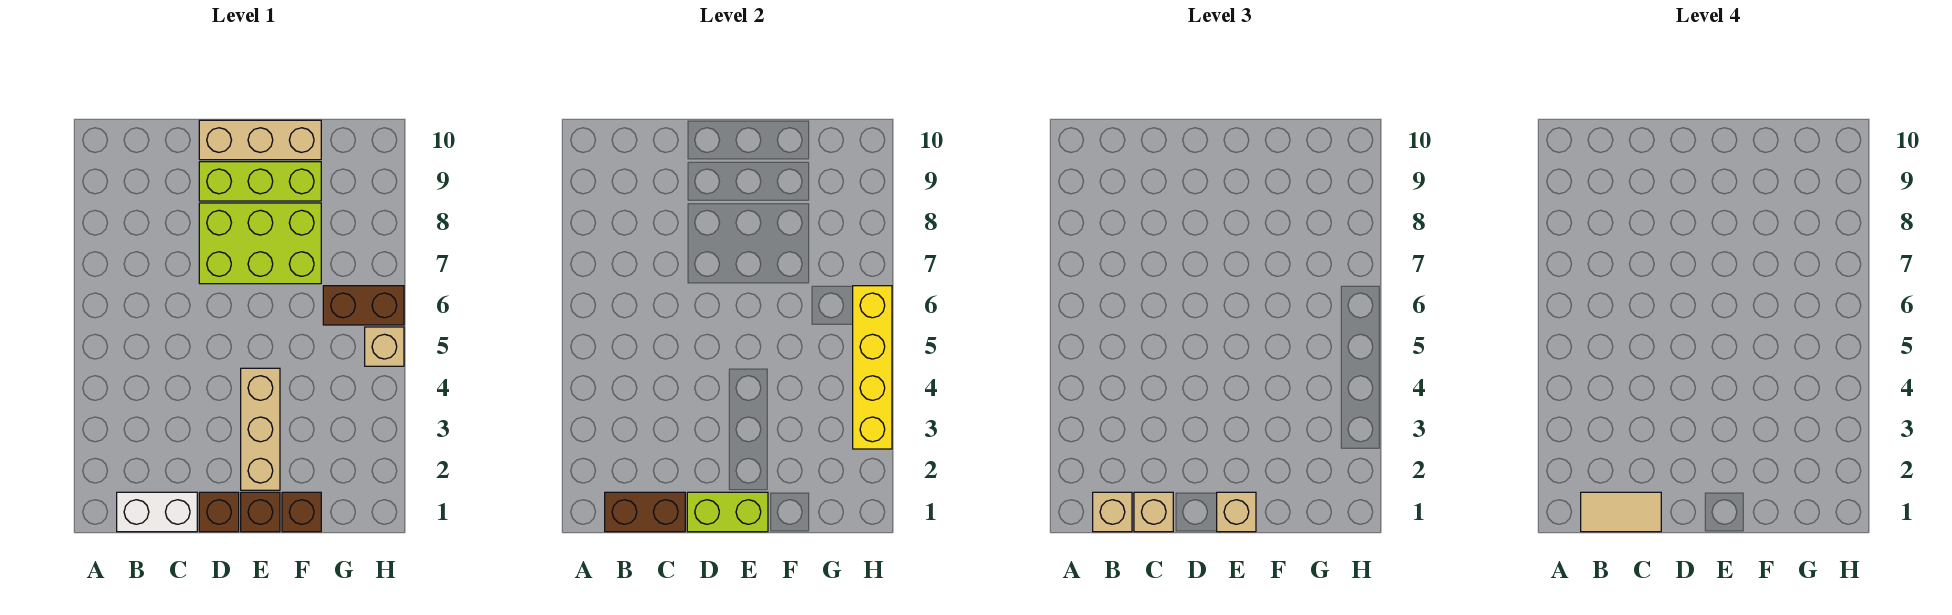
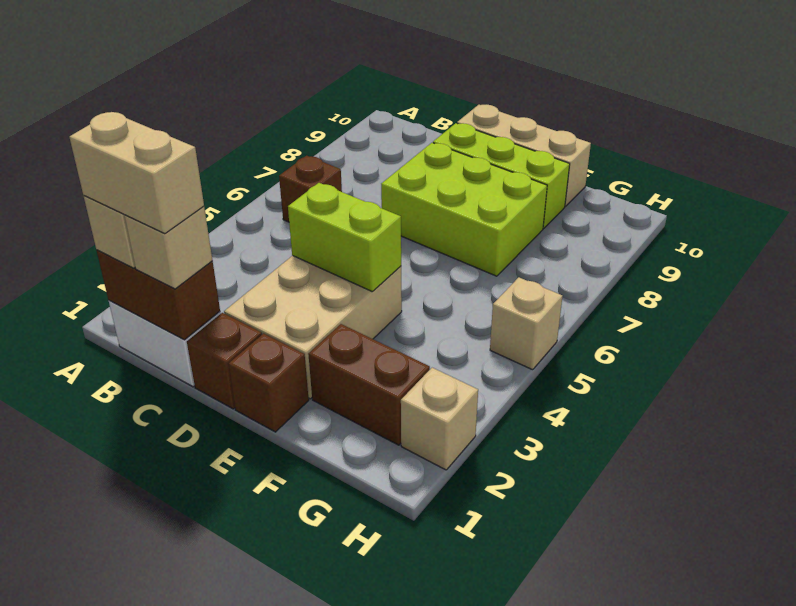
tan 1x2 tile [1581,492,1661,532] -> tan 1x2 brick [69,112,204,234]
lime 1x2 brick [687,492,768,532] -> lime 1x2 brick moved to [288,183,401,291]
tan 1x1 brick [1217,492,1256,532] -> tan 1x1 brick moved to [401,368,478,470]
tan 1x3 brick [241,368,280,490] -> tan 2x3 brick [224,256,402,399]
brown 1x1 brick [282,492,321,532] -> brown 1x1 brick moved to [279,156,342,222]
brown 1x2 brick [323,286,404,325] -> brown 1x2 brick moved to [308,324,430,445]
yellow 1x4 brick [853,286,892,449] -> none

